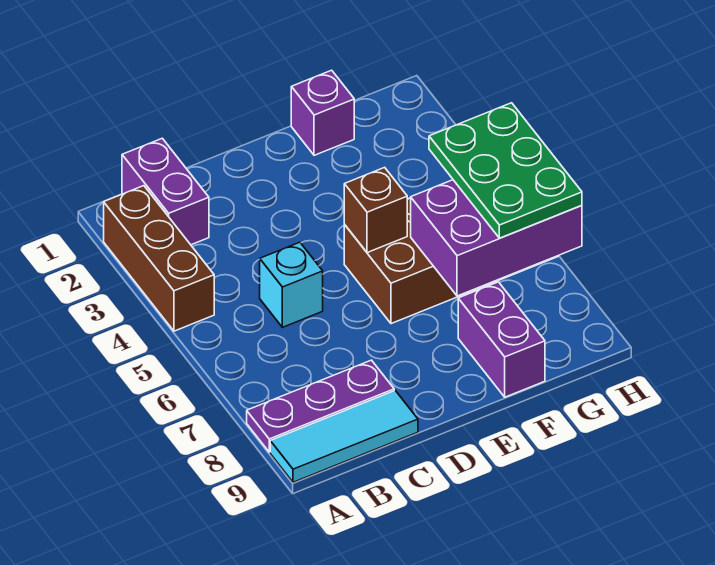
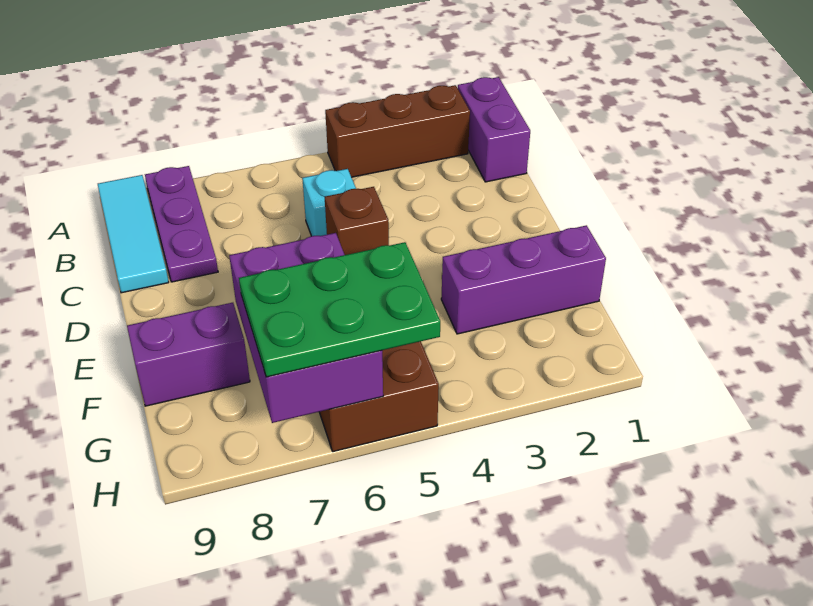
purple 1x2 brick [122,138,209,245] -> purple 1x2 brick turned to [458,77,530,182]
purple 1x1 brick [291,70,354,155] -> purple 1x3 brick [441,225,606,334]

